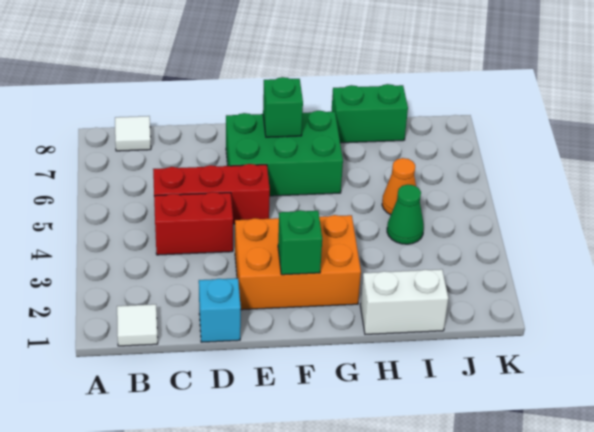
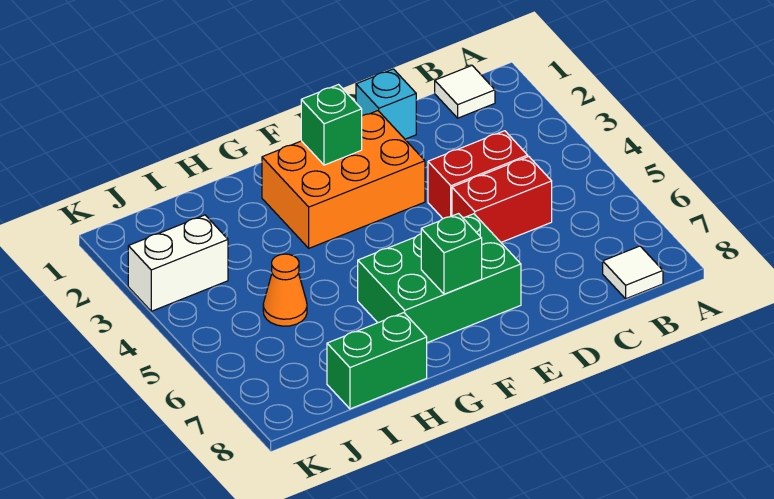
red 1x3 brick [153,164,270,224] -> red 1x2 brick [452,157,552,242]
white 1x2 brick [360,269,448,334] -> white 1x2 brick moved to [128,215,228,311]
green 1x1 cone [387,185,424,244] -> none

